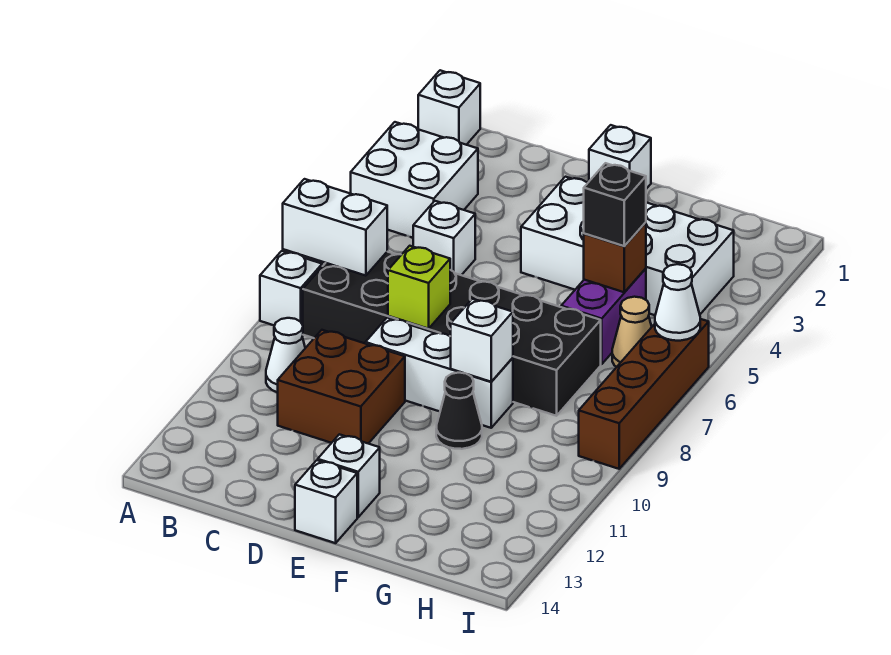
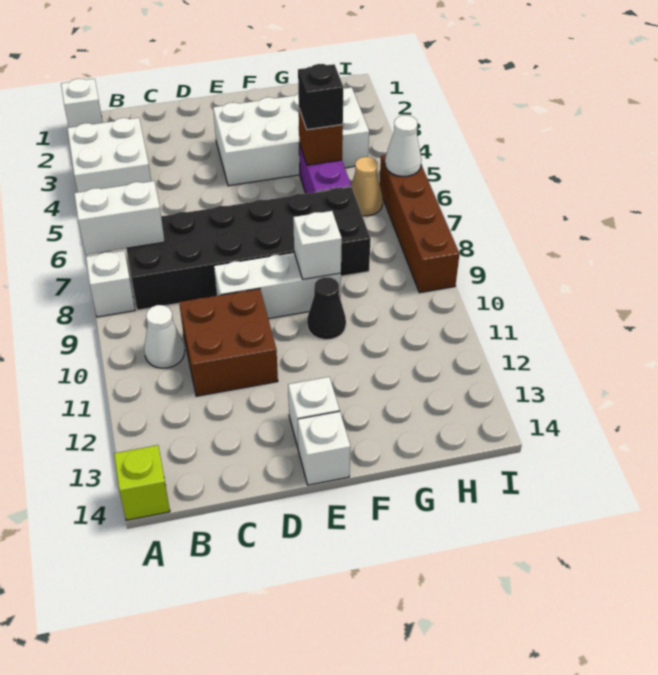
white 1x1 brick [413,201,475,275] -> none
lime 1x1 brick [388,246,450,329] -> lime 1x1 brick moved to [114,445,170,520]
white 1x1 brick [589,125,651,189] -> none

